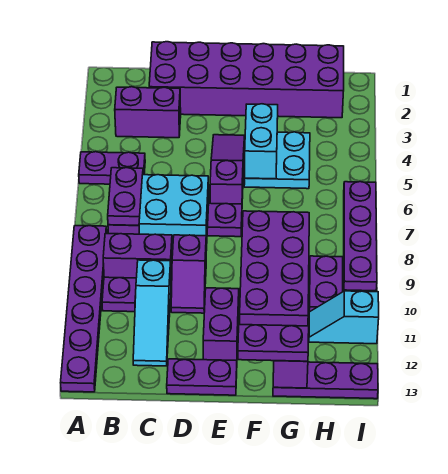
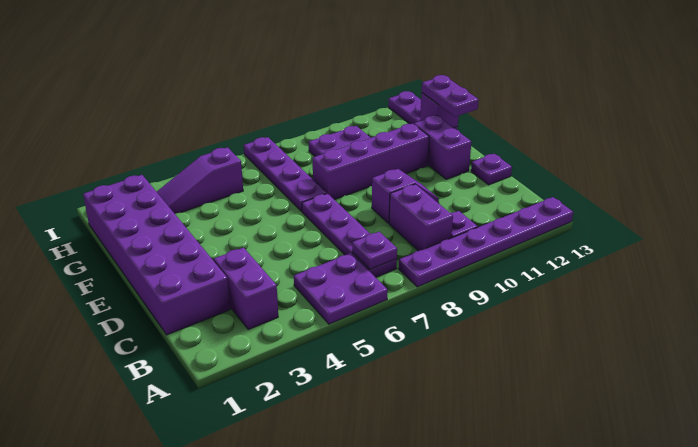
purple 1x2 plate [79,152,145,184] -> purple 2x2 plate [294,253,388,324]
purple 1x2 plate [108,168,143,225] -> purple 1x1 plate [352,232,397,269]
cyan 2x2 brick [139,174,209,251] -> none
cyan 1x3 slope [133,260,171,366] -> none
purple 1x2 plate [167,359,237,395] -> purple 1x1 plate [471,154,512,185]
purple 1x3 slope [210,135,244,204] -> purple 1x3 slope moved to [157,147,243,214]
purple 1x2 brick [203,288,239,361] -> purple 1x2 brick turned to [414,116,471,179]
cyan 2x2 plate [244,132,310,189] -> none
cyan 1x2 brick [245,104,278,179] -> none
purple 2x4 brick [240,211,309,326] -> purple 1x4 brick [313,124,429,200]
cyan 1x2 slope [309,291,379,344] -> none
purple 1x4 plate [344,182,377,291] -> purple 1x4 plate turned to [244,137,327,211]

